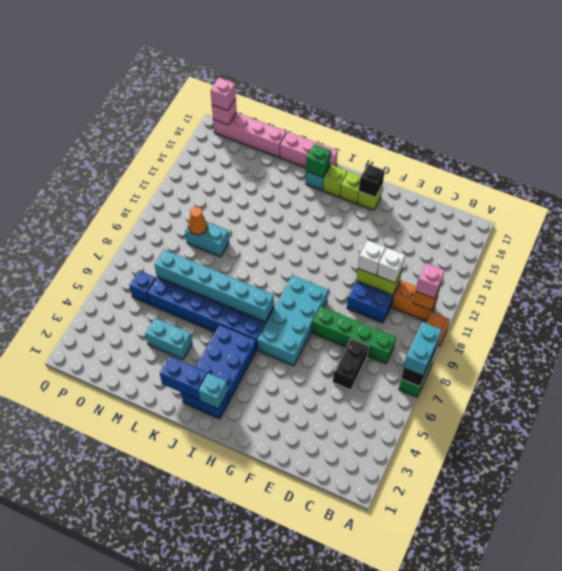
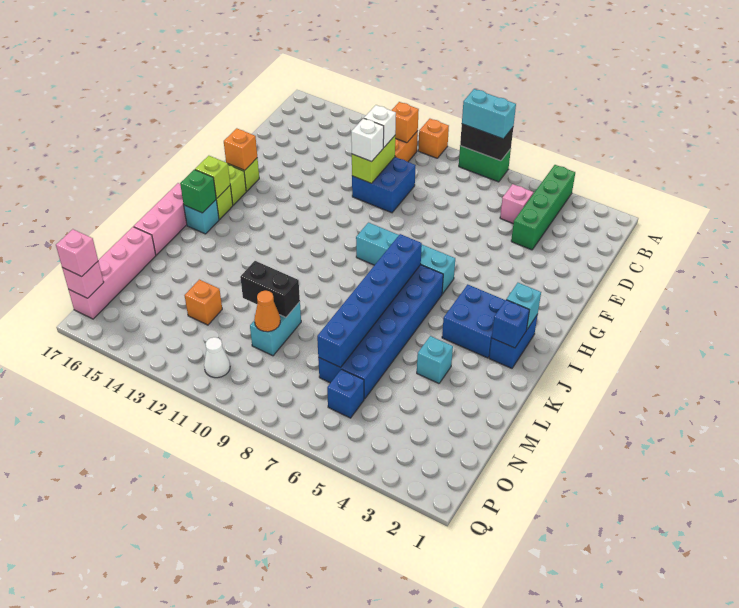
pink 1x1 brick [416,263,445,298] -> pink 1x1 brick moved to [500,184,533,223]
green 1x4 brick [312,306,396,364] -> green 1x4 brick moved to [511,165,575,250]
black 1x2 brick [333,338,369,390] -> black 1x2 brick moved to [240,261,300,317]
cyan 2x4 brick [257,275,328,366] -> cyan 1x4 brick [356,223,455,294]
black 1x1 brick [359,164,385,197] -> orange 1x1 brick [224,128,257,170]
blue 2x3 brick [195,325,256,401] -> blue 2x2 brick [442,285,505,358]
cyan 1x6 brick [155,250,274,322] -> blue 1x6 brick [317,234,422,367]
none -> lime 1x1 brick [195,156,230,198]
blue 1x2 brick [160,356,207,400] -> blue 1x1 brick [492,300,529,348]
cyan 1x2 brick [145,318,192,360] -> cyan 1x1 brick [417,336,453,383]
none -> orange 1x1 brick [185,279,222,325]
none -> white 1x1 cone [204,337,230,378]

